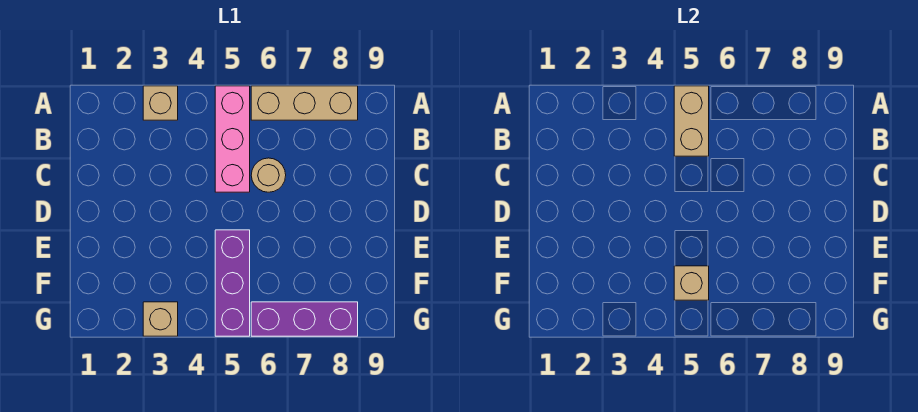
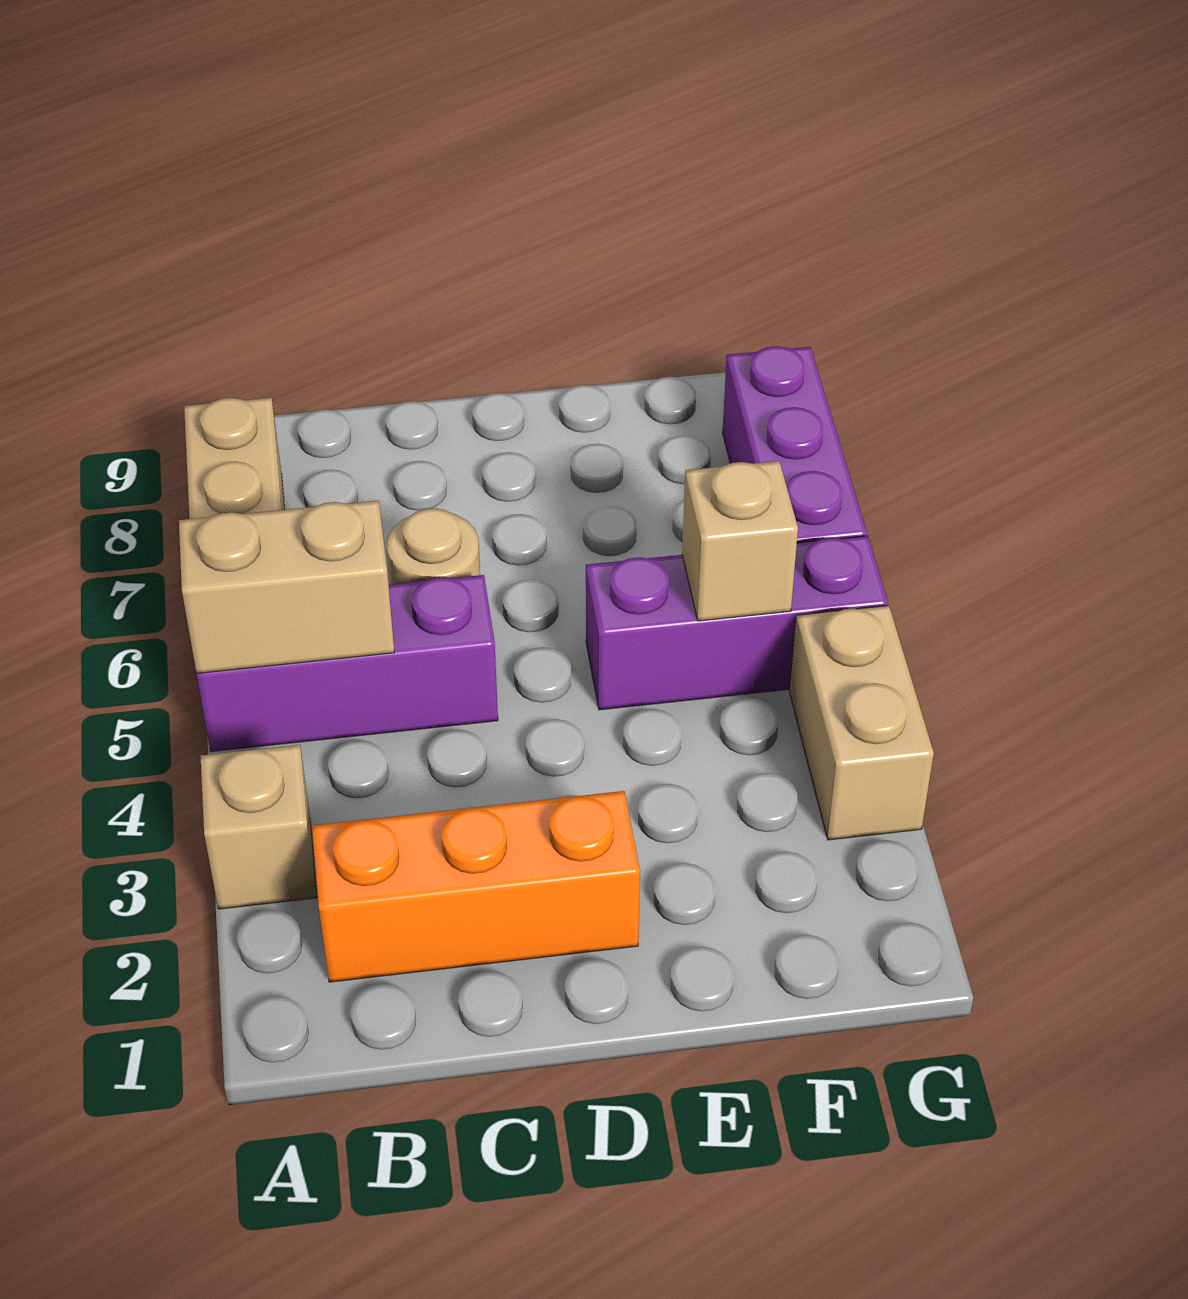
pink 1x3 brick [215,86,250,192] -> purple 1x3 brick [197,575,498,752]
none -> orange 1x3 brick [312,791,640,982]
tan 1x1 brick [143,302,178,336] -> tan 1x2 brick [790,606,934,840]

